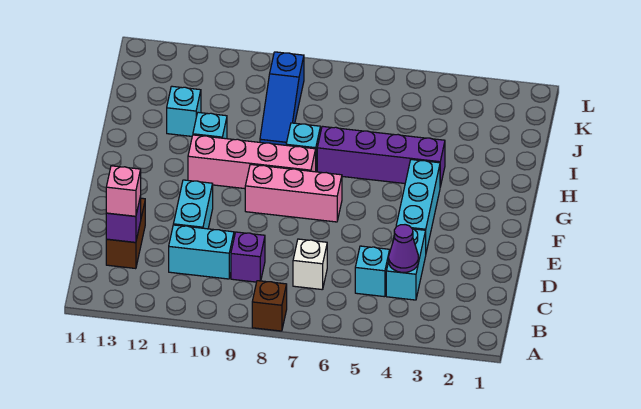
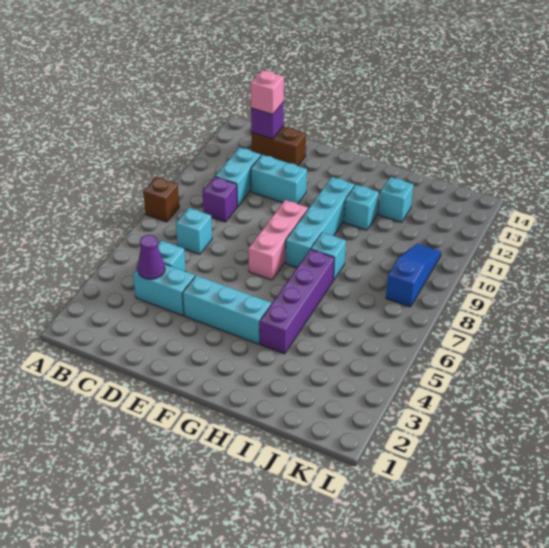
white 1x1 brick [293,239,327,290] -> cyan 1x1 brick [176,208,212,254]
pink 1x4 brick [188,135,316,189] -> cyan 1x4 brick [286,177,354,267]
blue 1x3 slope [260,52,304,145] -> blue 1x3 slope turned to [386,244,441,307]

